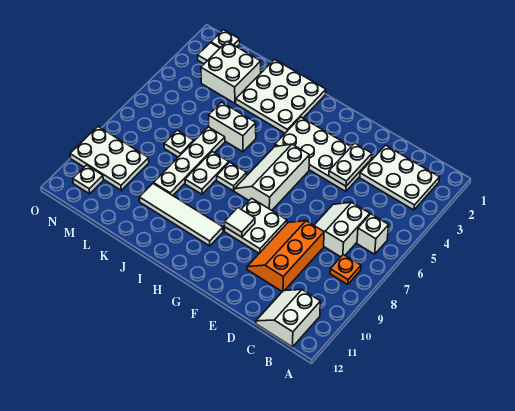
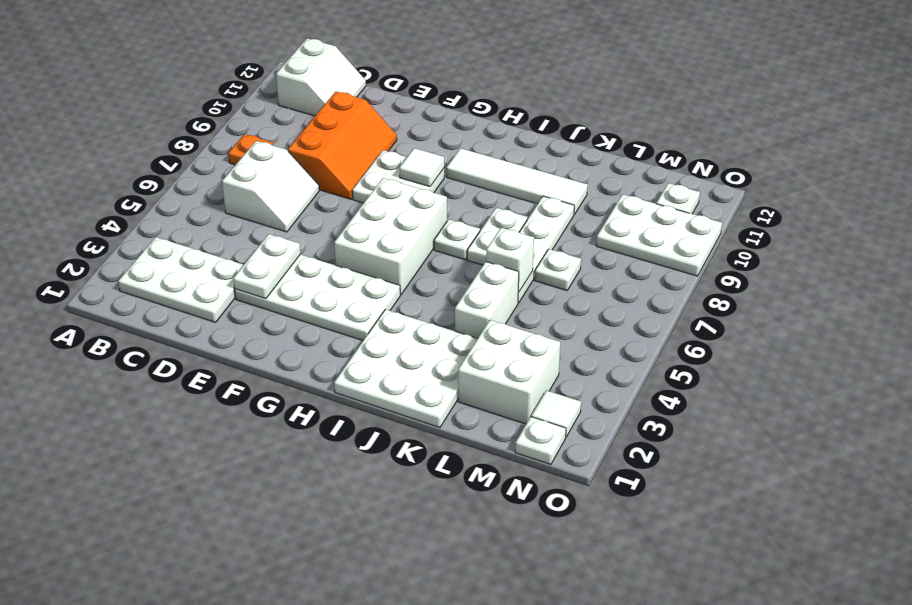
white 1x1 brick [357,214,389,254] -> white 1x1 brick moved to [486,228,534,292]
white 2x3 slope [234,144,310,210] -> white 2x3 brick [334,178,447,295]
white 1x2 brick [209,102,256,152] -> white 1x2 brick turned to [455,262,519,338]

